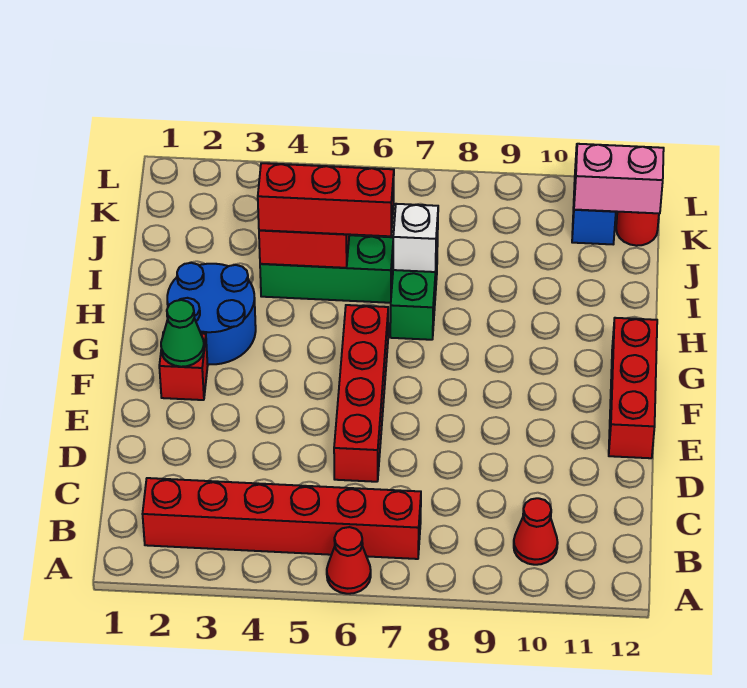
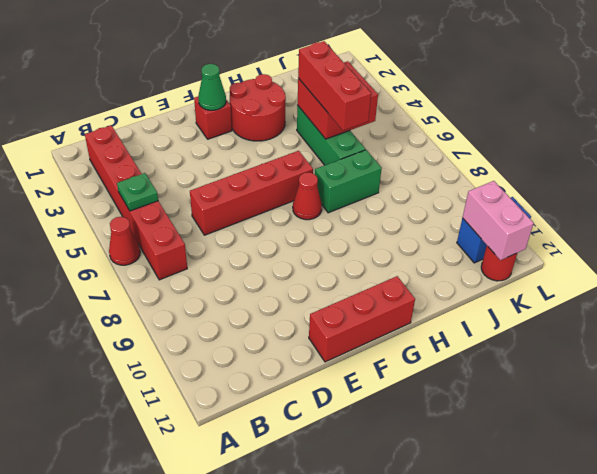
none -> green 1x1 plate [117,173,158,211]
red 1x1 cone [514,498,558,565] -> red 1x1 cone moved to [293,172,322,220]
blue 2x2 round brick [167,263,256,364] -> red 2x2 round brick [230,74,286,141]
white 1x1 brick [393,204,438,272] -> none

